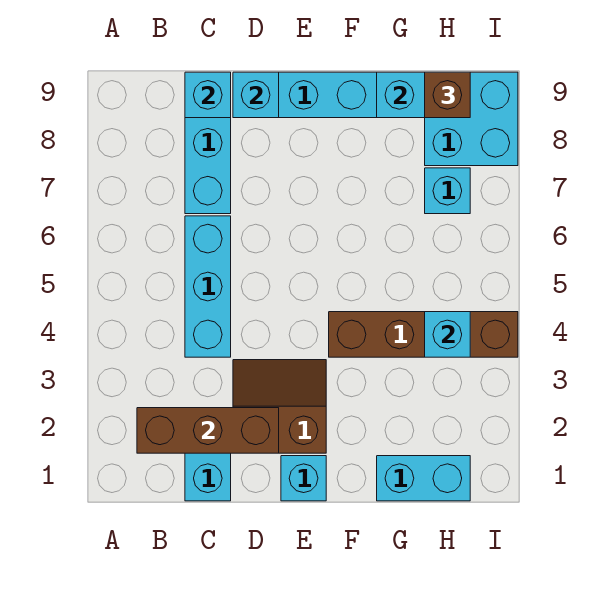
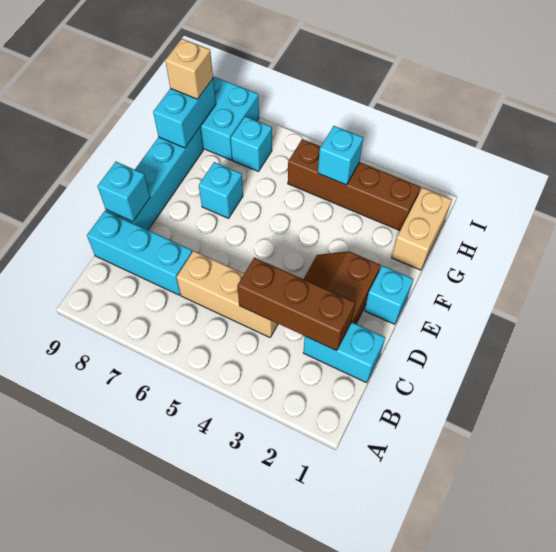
brown 1x3 brick [137,408,279,453] -> brown 1x3 brick turned to [237,257,355,351]
cyan 1x3 brick [185,216,231,357] -> tan 1x3 brick [177,251,278,337]
cyan 1x1 brick [185,72,231,118] -> cyan 1x1 brick moved to [199,162,243,218]
brown 1x4 brick [329,312,518,357] -> brown 1x4 brick turned to [288,139,420,231]
cyan 1x2 brick [377,456,470,501] -> tan 1x2 brick [392,188,452,270]
brown 1x1 brick [425,72,470,118] -> tan 1x1 brick [165,39,213,99]

